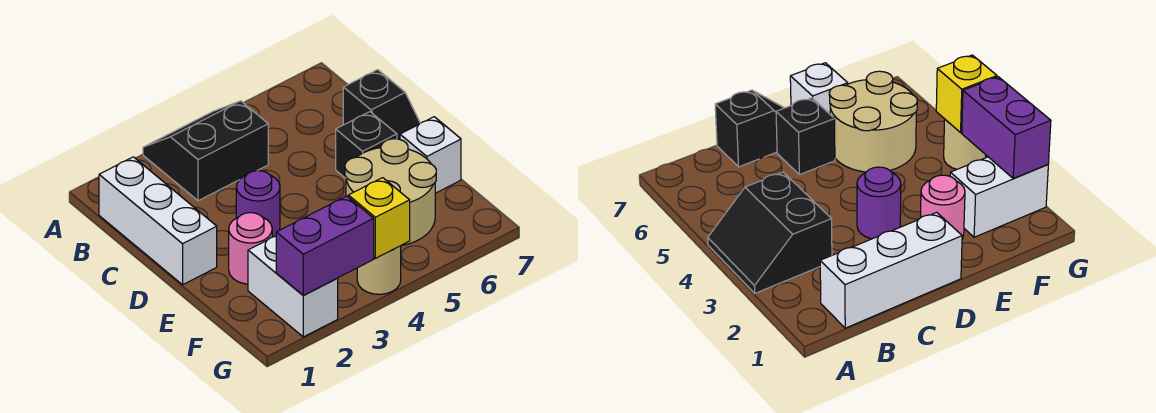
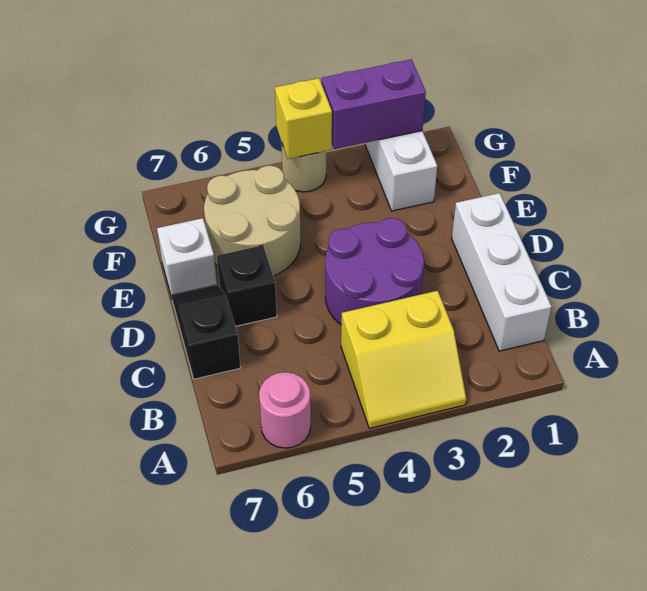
black 2x2 slope [143,101,268,201] -> yellow 2x2 slope [341,291,466,428]
purple 1x1 round brick [236,171,280,237] -> purple 2x2 round brick [325,218,424,324]
pink 1x1 round brick [229,213,272,284] -> pink 1x1 round brick moved to [259,372,311,448]

